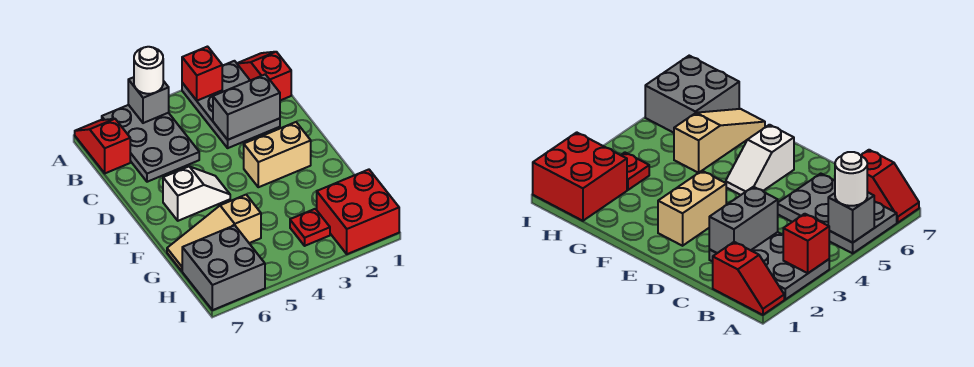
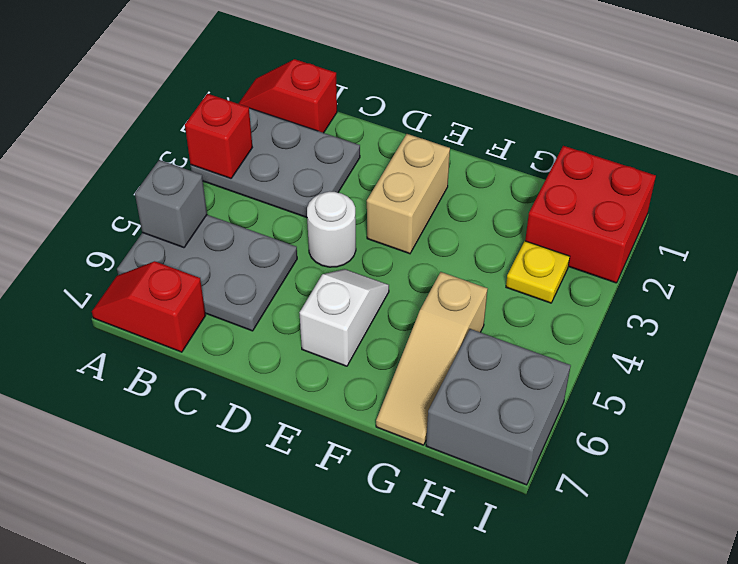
white 1x1 round brick [134,47,163,94] -> white 1x1 round brick moved to [307,191,356,267]
grey 1x2 brick [213,75,280,140] -> none
red 1x1 plate [290,209,330,246] -> yellow 1x1 plate [506,241,570,303]

